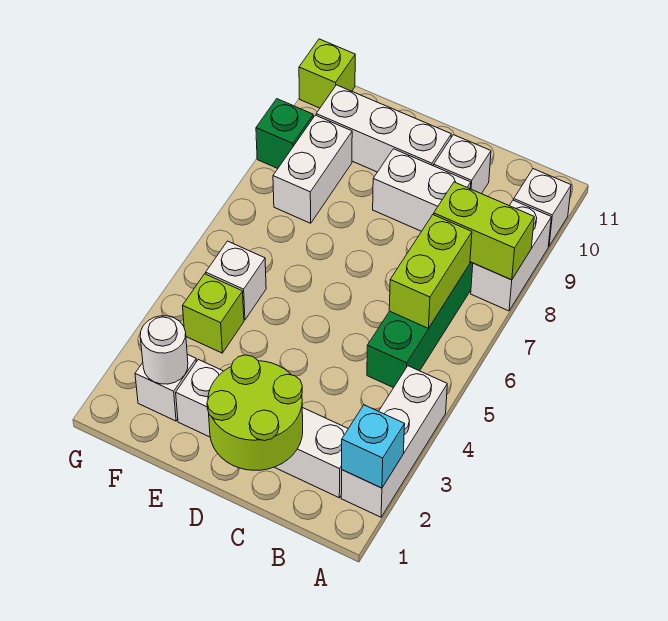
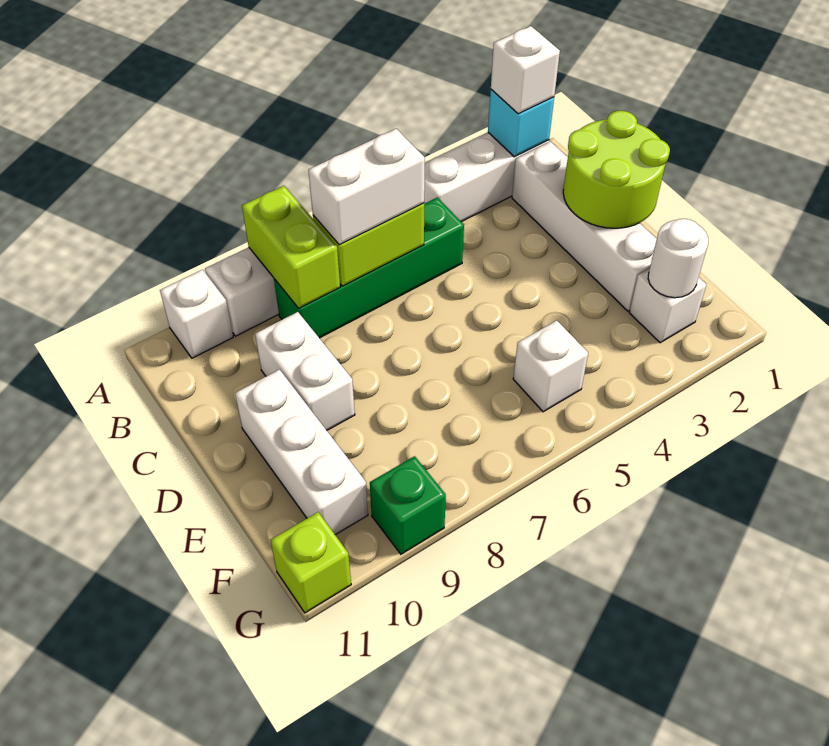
white 1x1 brick [434,135,491,194] -> white 1x1 brick moved to [491,26,560,114]
lime 1x1 brick [183,274,244,353] -> none
white 1x2 brick [273,115,352,223] -> white 1x2 brick moved to [308,129,425,245]

